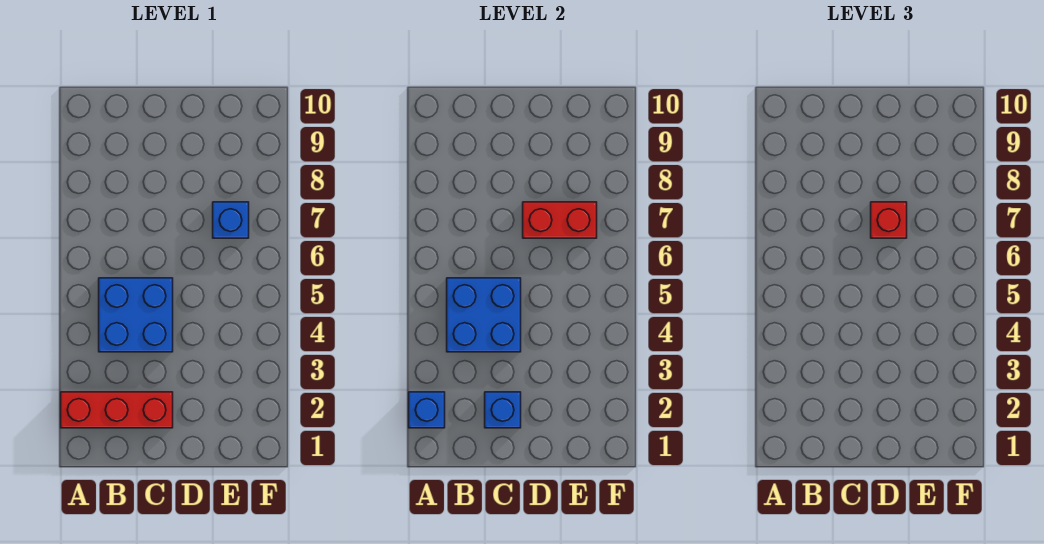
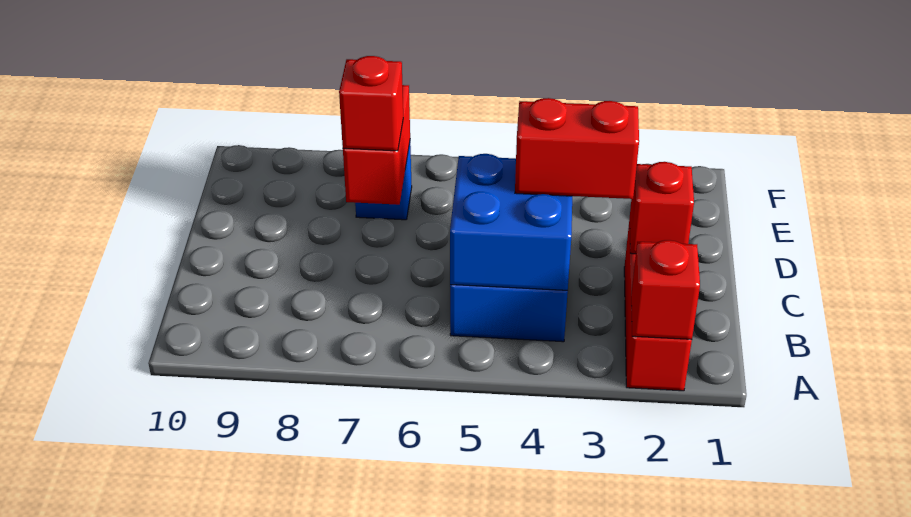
blue 1x1 brick [409,392,445,428] -> red 1x1 brick [631,240,700,339]
blue 1x1 brick [485,392,521,428] -> red 1x1 brick [630,162,694,254]
none -> red 1x2 brick [515,98,639,199]

